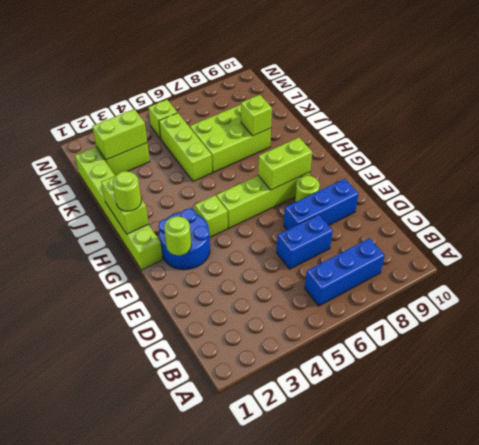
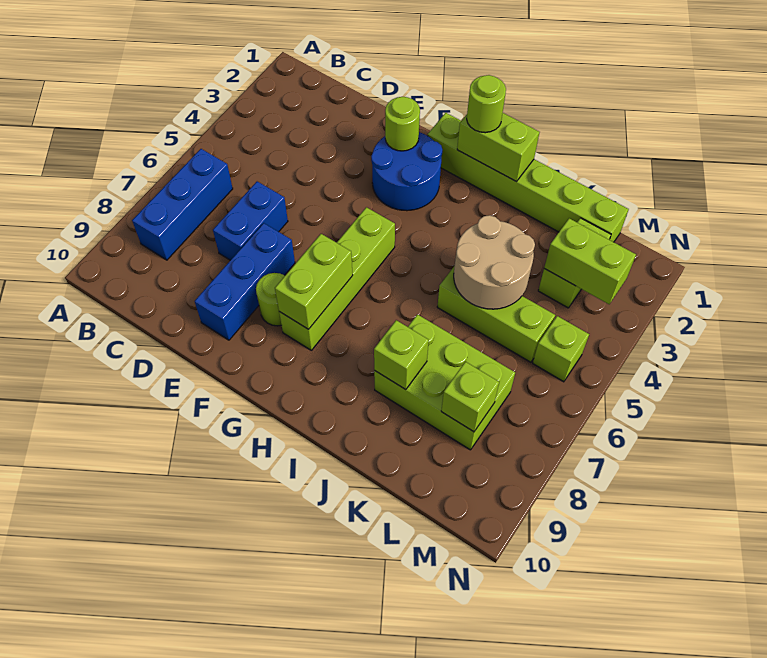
lime 1x1 brick [195,195,228,238] -> lime 1x1 brick moved to [441,362,499,432]
none -> tan 2x2 round brick [454,215,535,309]
lime 2x3 brick [190,104,271,172] -> lime 2x3 brick turned to [374,315,515,450]
lime 1x2 brick [92,109,147,160] -> lime 1x2 brick turned to [544,218,636,304]

